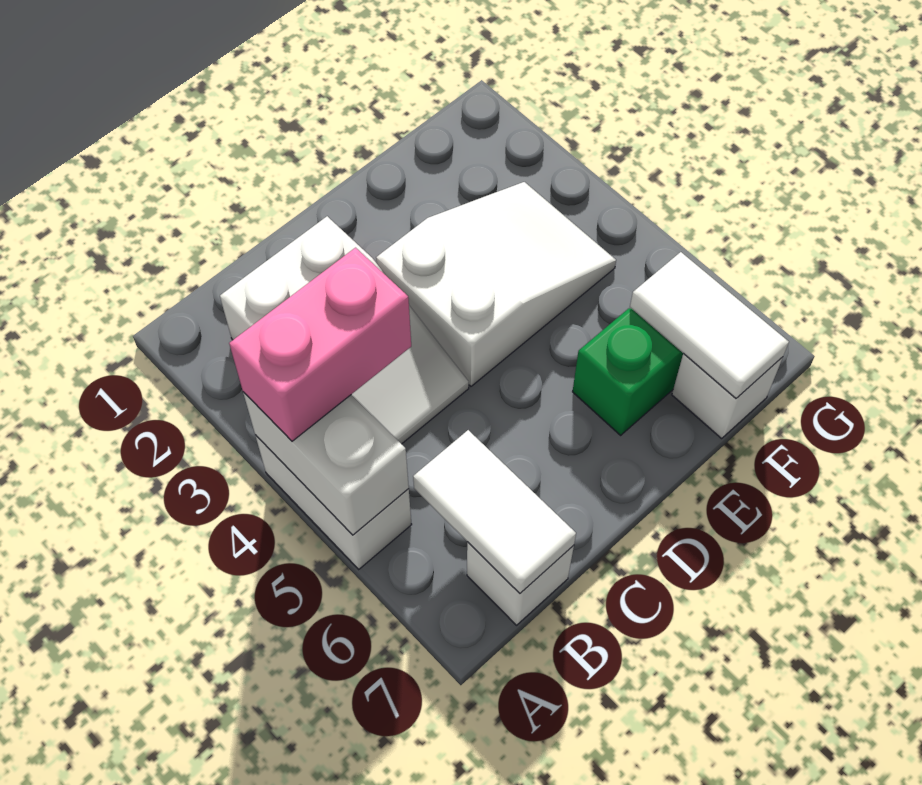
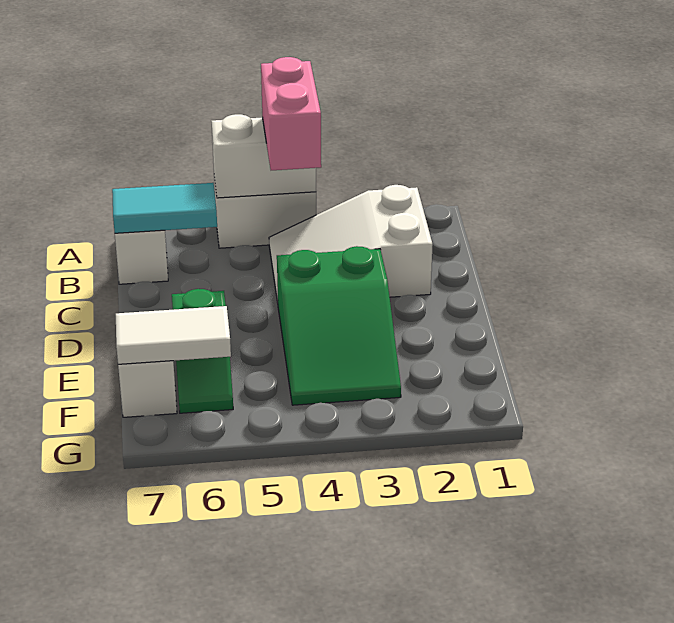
white 1x2 tile [413,430,576,593] -> cyan 1x2 tile [112,183,217,233]
white 2x3 slope [376,182,616,386] -> green 2x3 slope [277,246,401,405]

